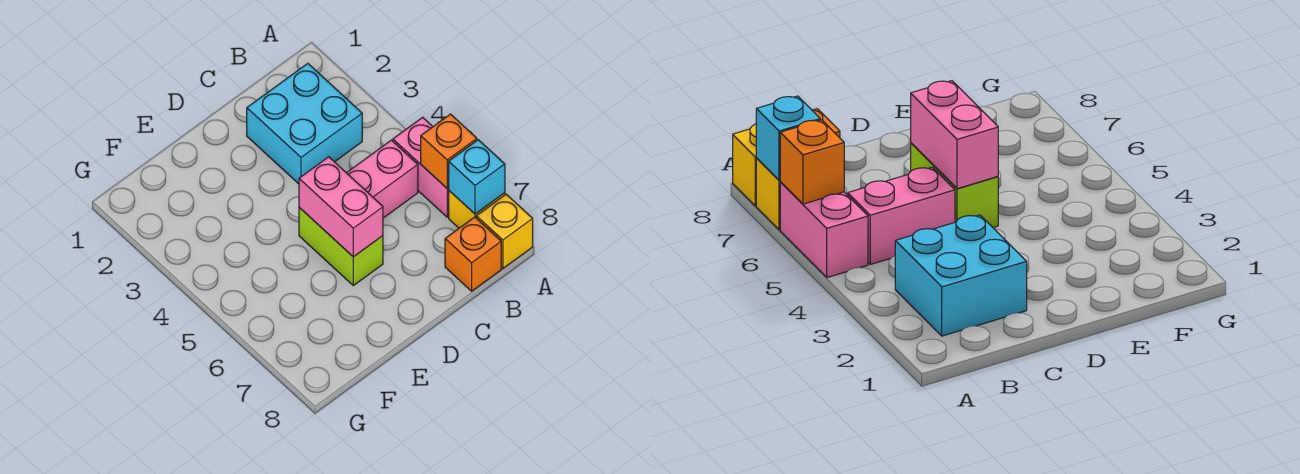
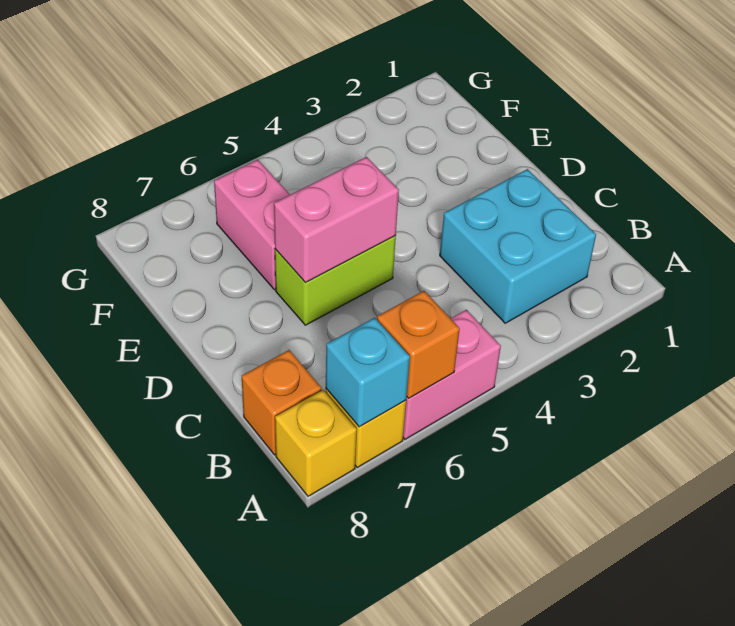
pink 1x2 brick [347,140,418,218] -> pink 1x2 brick moved to [214,160,290,290]

